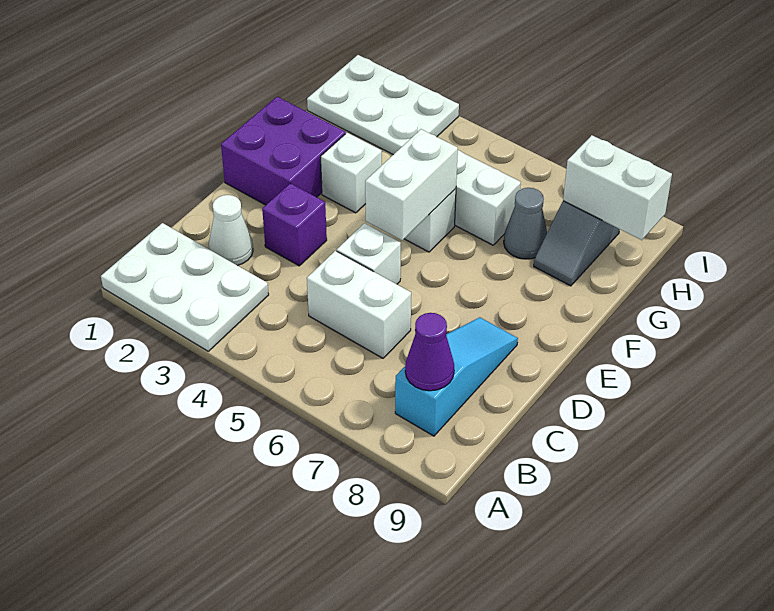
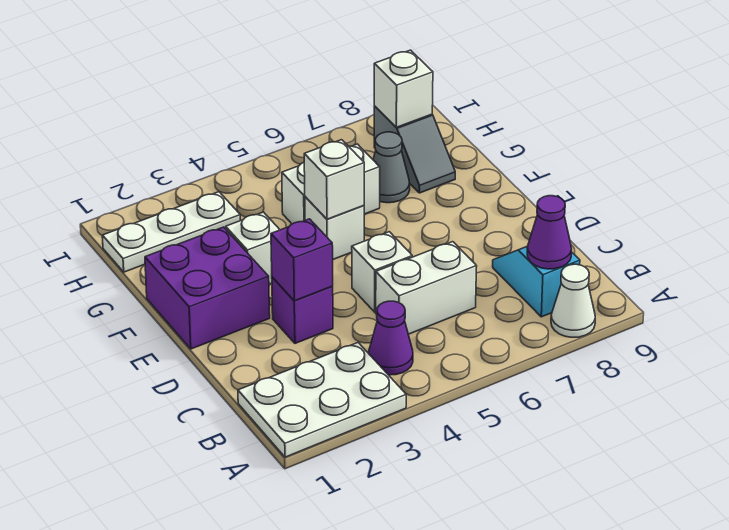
none -> purple 1x1 cone [369,301,413,375]
cyan 1x3 slope [395,317,518,436] -> cyan 1x2 slope [493,247,580,317]
white 1x1 cone [209,195,253,266] -> white 1x1 cone moved to [551,264,595,337]
none -> purple 1x1 brick [271,219,333,301]
white 1x2 brick [365,129,458,240] -> white 1x1 brick [304,140,364,219]
white 2x3 plate [307,55,459,155] -> white 1x3 plate [102,192,240,272]
white 1x2 brick [563,135,672,240] -> white 1x1 brick [374,50,433,127]

